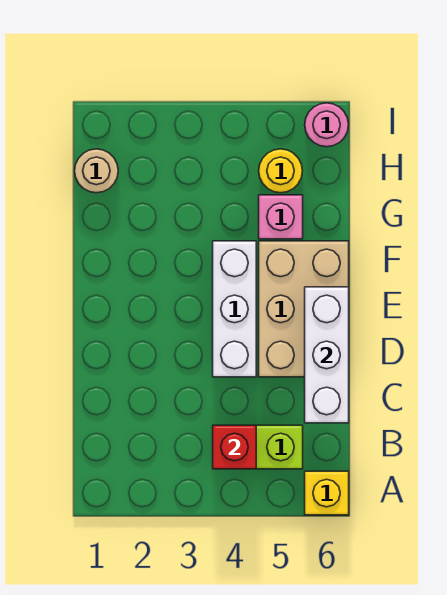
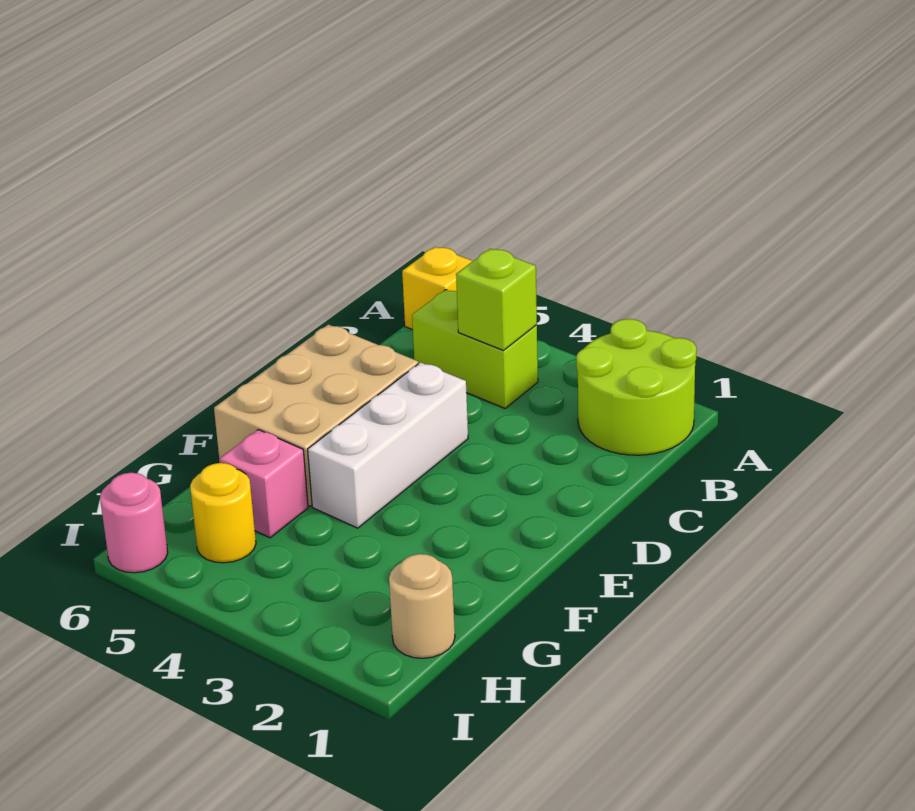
none -> lime 2x2 round brick [576,319,696,455]
red 1x1 brick [213,425,256,469] -> lime 1x1 brick [456,249,537,350]
white 1x3 brick [305,287,349,423] -> none

